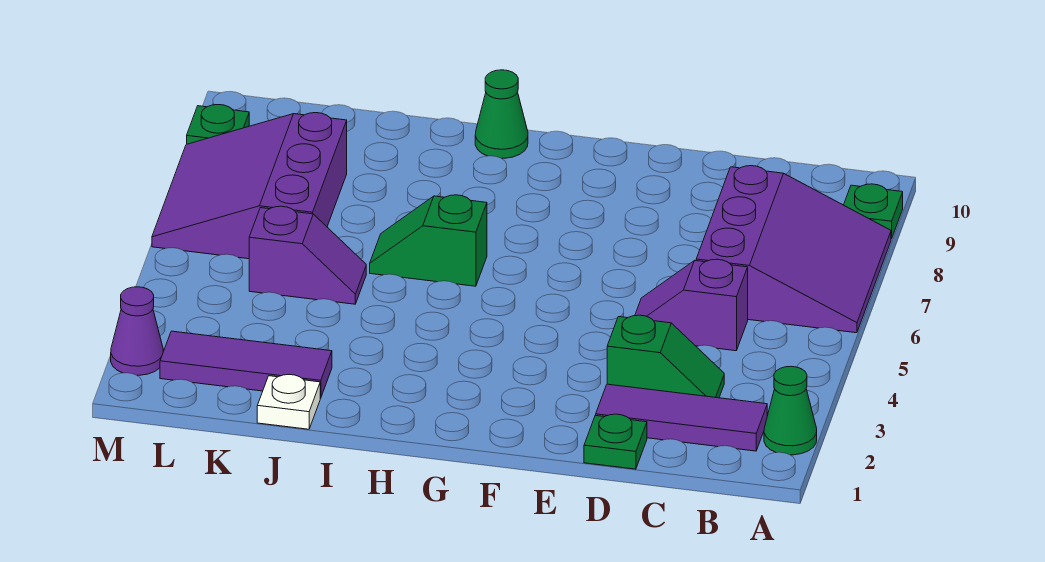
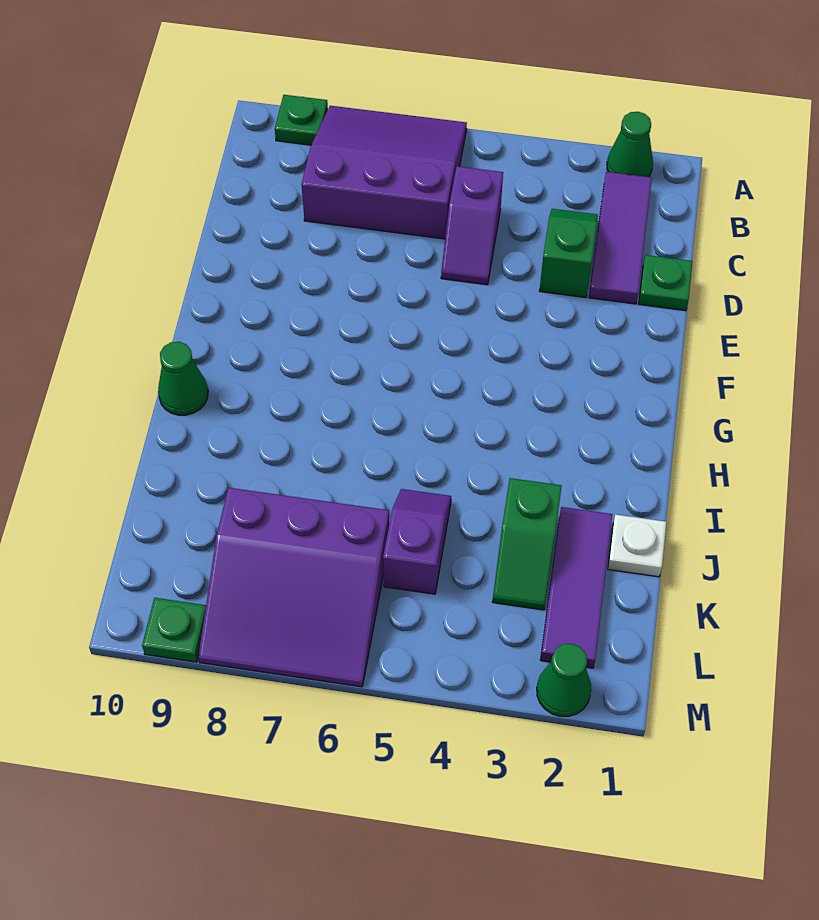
green 1x2 slope [370,195,487,286] -> green 1x2 slope moved to [492,478,562,610]
purple 1x1 cone [111,287,163,375] -> green 1x1 cone [537,644,591,716]

